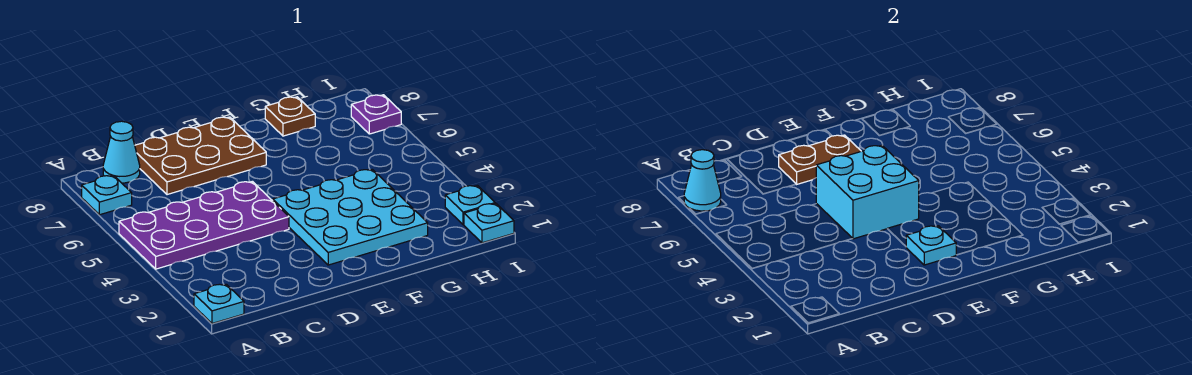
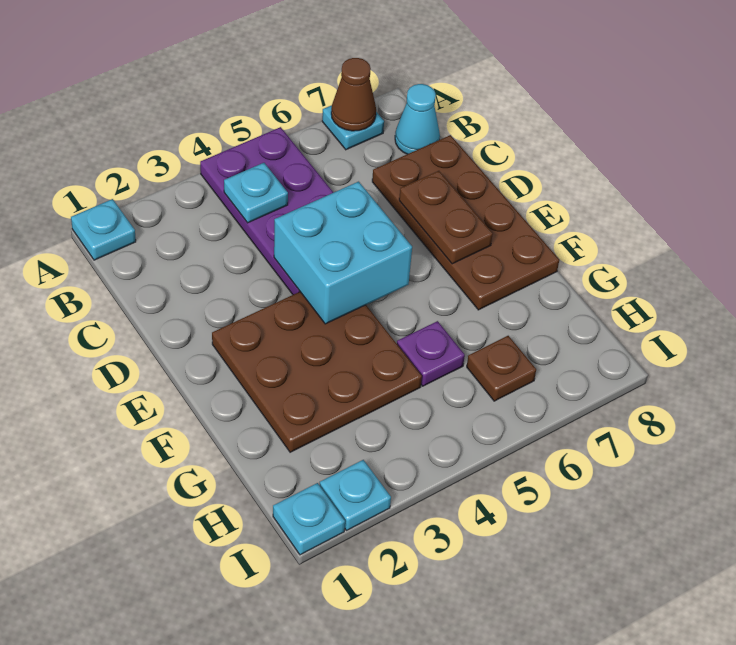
cyan 1x1 cone [684,150,721,211] -> brown 1x1 cone [331,58,376,131]
brown 2x3 plate [135,117,266,195] -> brown 2x4 plate [372,135,559,310]
cyan 3x3 plate [273,169,428,265] -> brown 3x3 plate [212,292,422,452]
cyan 1x1 plate [906,226,956,265] -> cyan 1x1 plate moved to [224,163,288,223]
brown 1x1 plate [265,97,315,136] -> brown 1x1 plate moved to [467,336,536,401]
purple 1x1 plate [351,95,401,134] -> purple 1x1 plate moved to [397,321,465,386]

